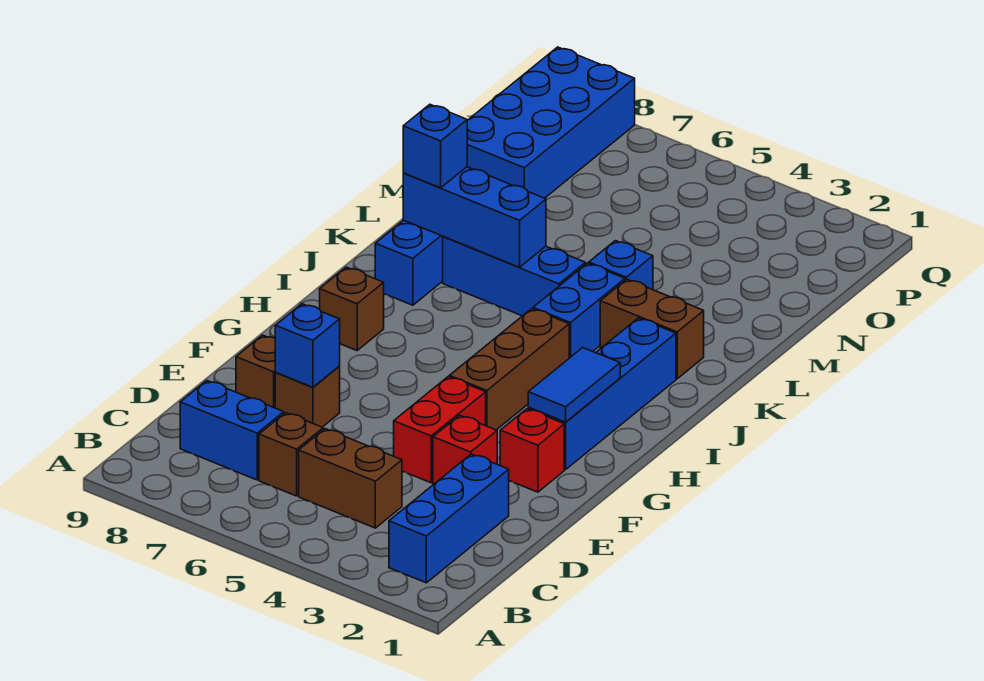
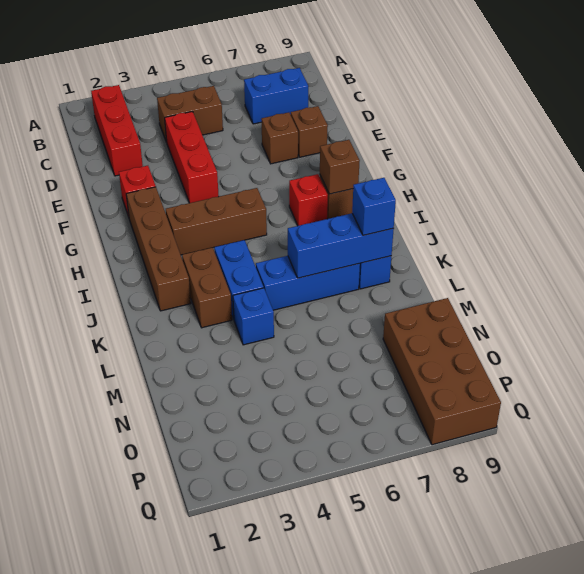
blue 1x3 brick [389,454,509,583] -> red 1x3 brick [91,85,143,176]
brown 1x1 brick [259,413,323,496] -> brown 1x1 brick moved to [320,140,360,194]
red 1x1 brick [433,415,497,484] -> red 1x1 brick moved to [289,174,328,226]
red 1x2 brick [394,377,486,483] -> red 1x3 brick [165,112,219,203]
blue 1x1 brick [275,304,340,387] -> none
blue 1x4 brick [528,318,676,469] -> brown 1x4 brick [126,187,191,311]
blue 1x2 tile [528,348,620,422] -> none
brown 1x3 brick [449,309,569,430] -> brown 1x3 brick turned to [166,188,267,255]
brown 1x2 brick [600,279,704,379] -> brown 1x2 brick turned to [182,248,232,328]
blue 2x4 brick [467,47,635,198] -> brown 2x4 brick [383,298,501,445]

